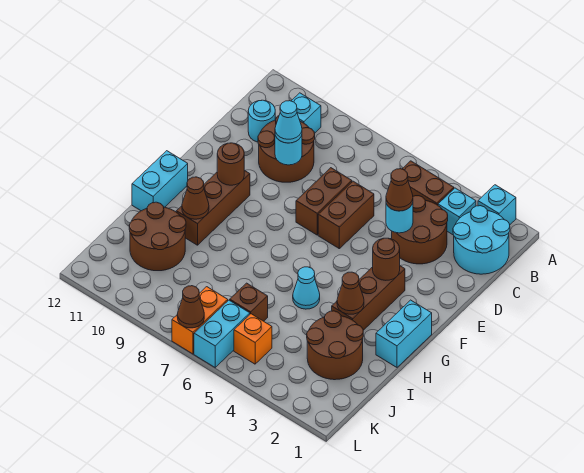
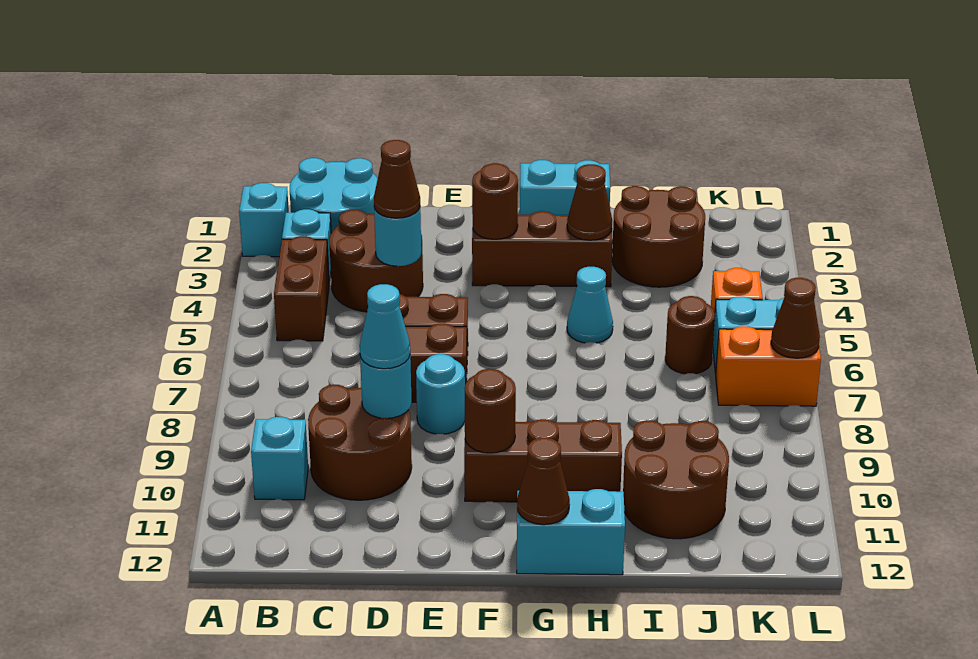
cyan 1x1 round brick [248,100,275,142] -> cyan 1x1 round brick moved to [416,354,465,434]
brown 1x1 cone [182,177,209,219] -> brown 1x1 cone moved to [517,438,570,525]
brown 1x1 brick [230,283,268,321] -> brown 1x1 round brick [665,296,715,374]

